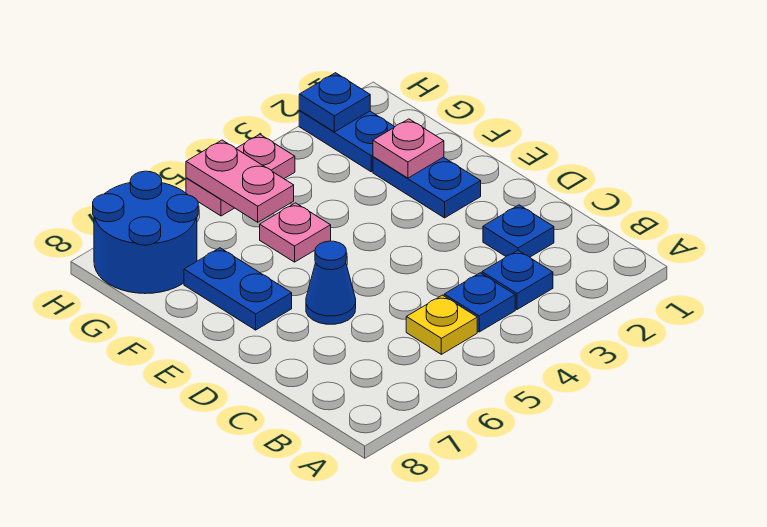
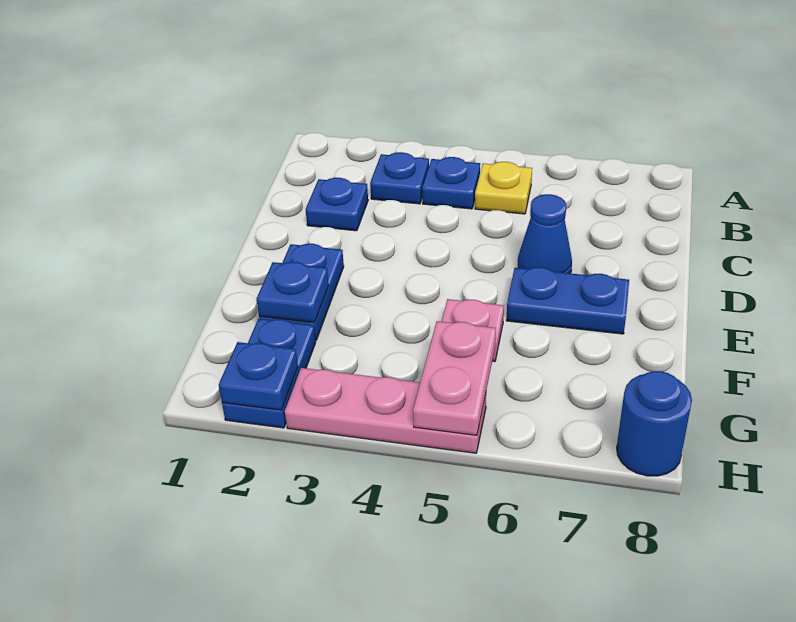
blue 1x2 plate [184,248,292,330] -> blue 1x2 plate turned to [506,267,629,334]
pink 1x1 plate [373,119,444,178] -> blue 1x1 plate [257,262,329,323]
blue 2x2 round brick [93,171,198,294] -> blue 1x1 round brick [617,371,692,476]
pink 1x2 plate [186,134,295,216] -> pink 1x3 plate [285,368,486,453]

